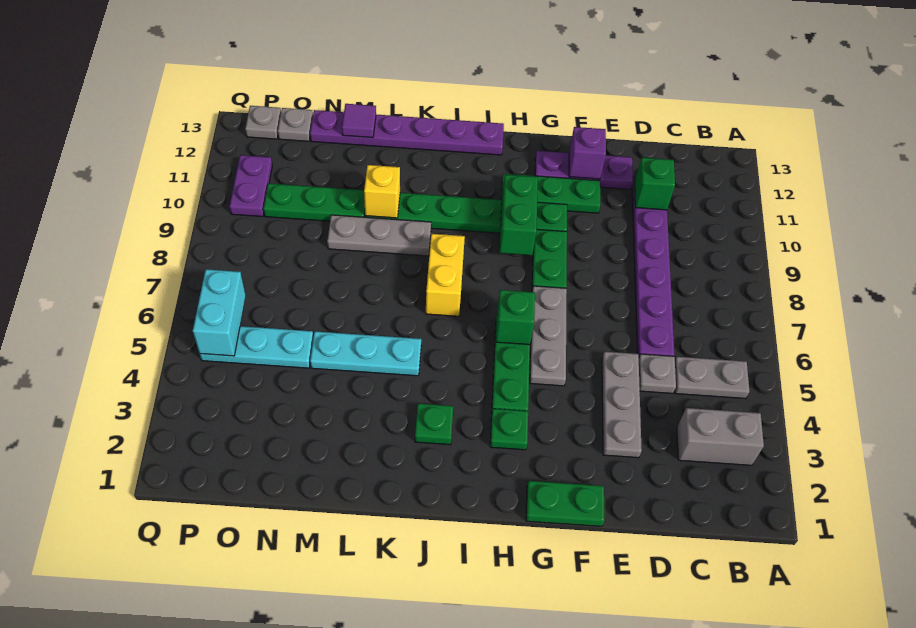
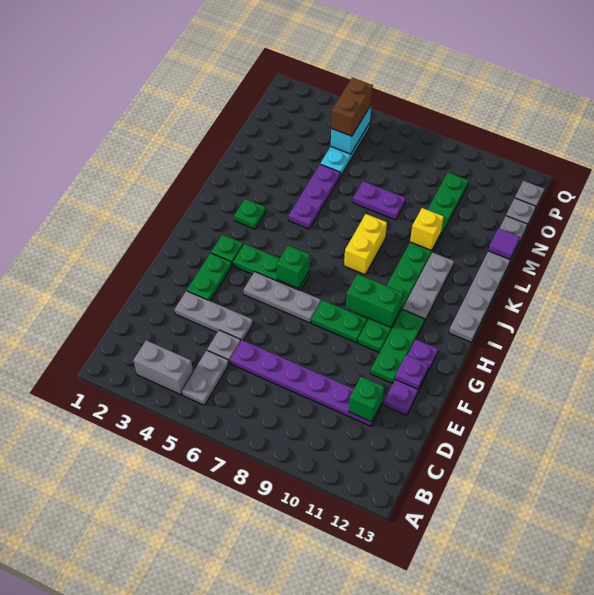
grey 1x2 brick [677,408,764,465] -> grey 1x2 brick turned to [133,340,193,395]
green 1x2 plate [526,481,604,526] -> green 1x2 plate moved to [187,253,232,301]
purple 1x1 brick [569,127,606,179] -> purple 1x1 plate [395,355,429,389]
purple 1x6 plate [310,110,504,155] -> grey 1x6 plate [449,216,528,342]
yellow 1x2 brick [426,234,465,316] -> yellow 1x2 brick turned to [344,214,387,275]
cyan 1x3 plate [310,331,421,376] -> purple 1x3 plate [289,164,340,229]
grey 1x3 plate [327,215,431,256] -> grey 1x3 plate moved to [403,252,454,322]
none -> brown 1x2 brick [331,78,373,136]
cyan 1x2 brick [193,269,246,356] -> cyan 1x2 brick turned to [331,105,371,154]
purple 1x2 plate [229,155,272,217] -> purple 1x2 plate moved to [353,181,406,220]

